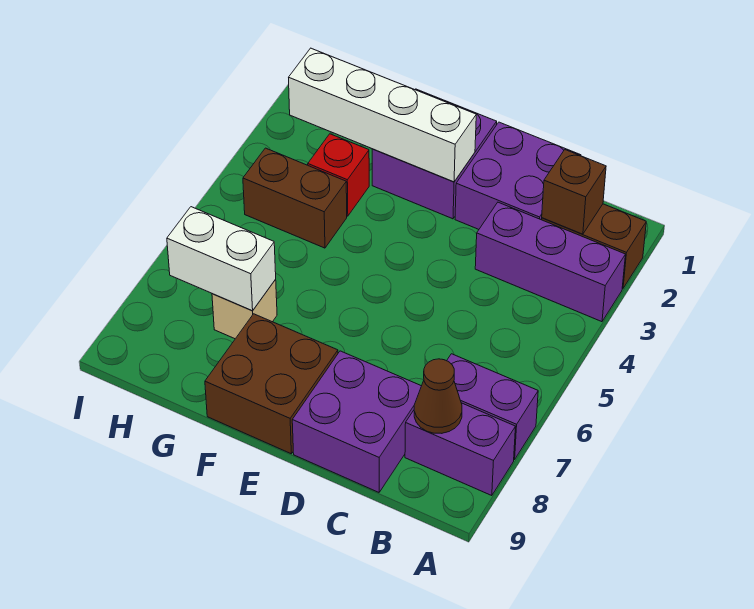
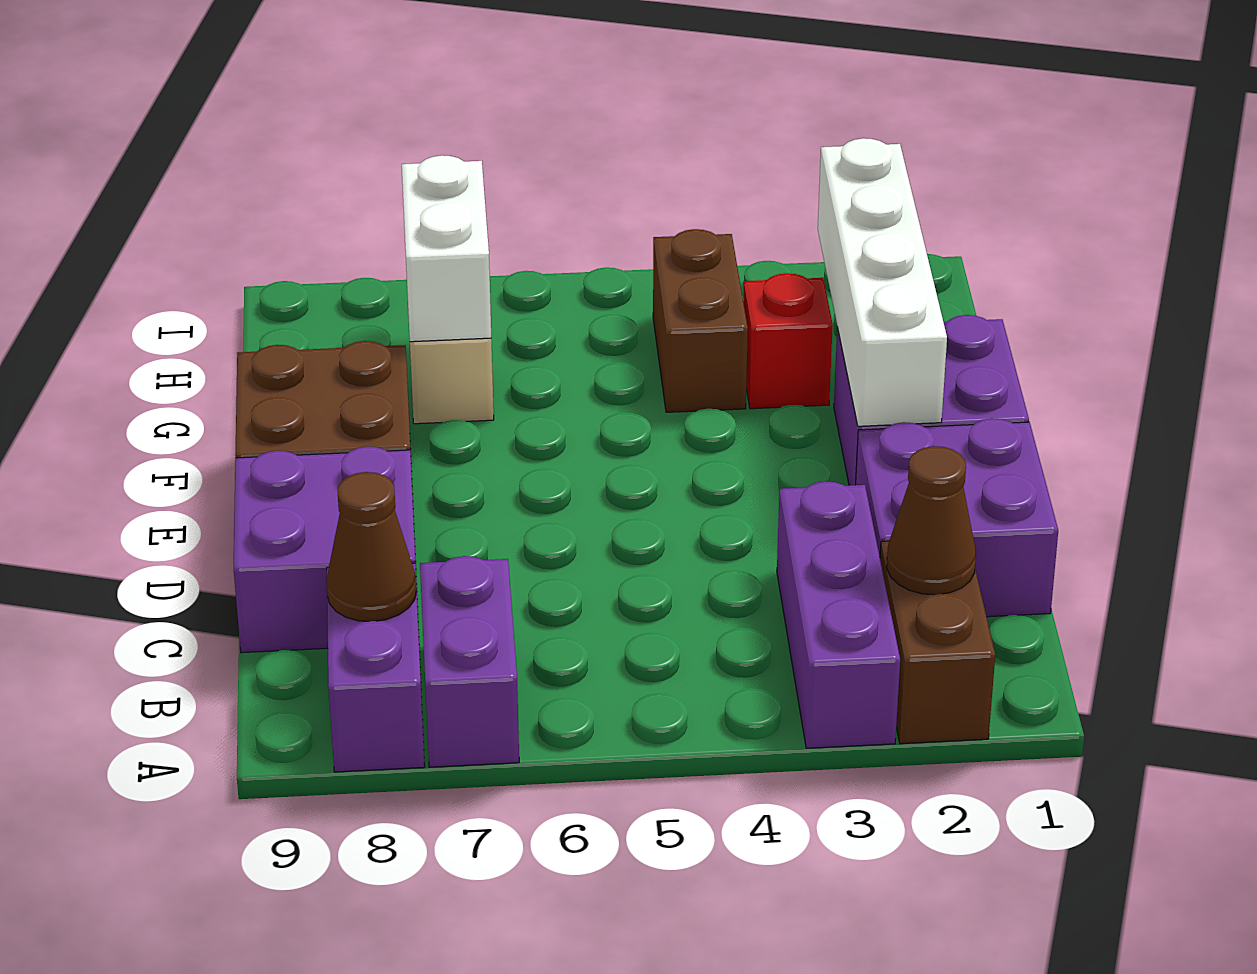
brown 1x1 brick [542,150,606,234] -> brown 1x1 cone [887,446,976,595]

